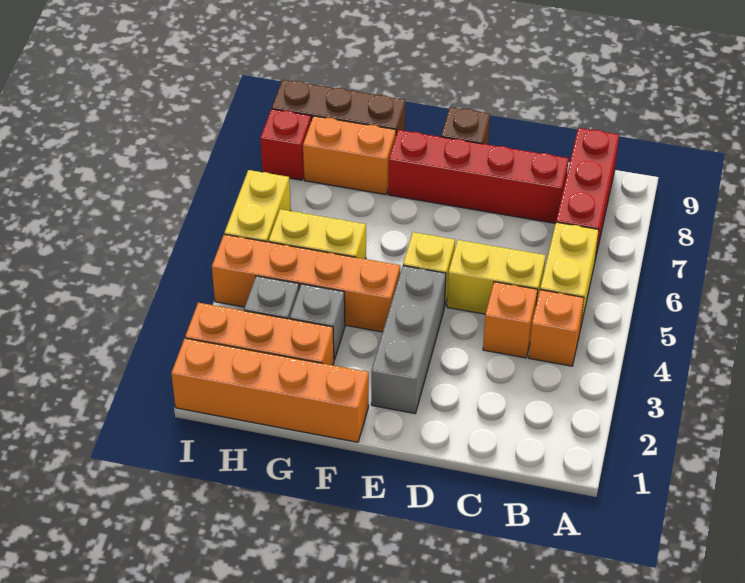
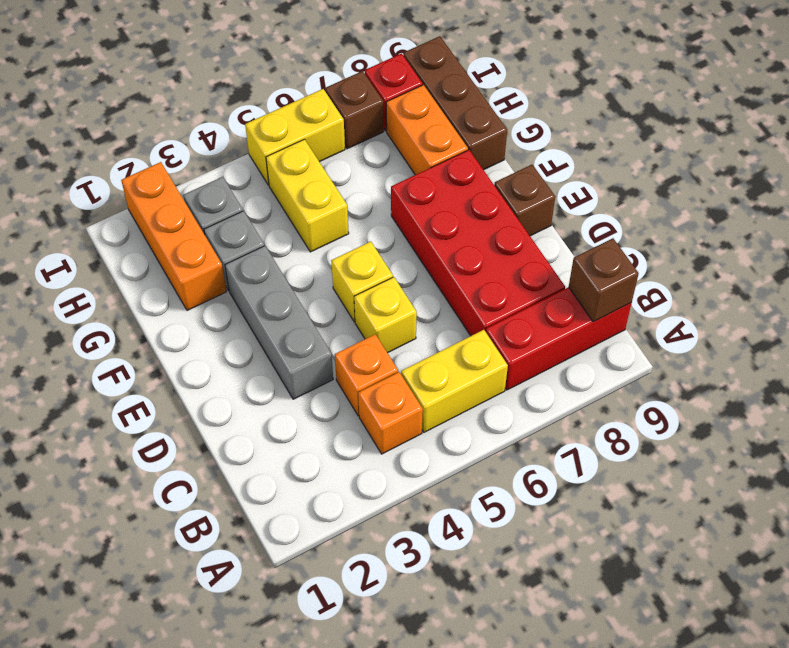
none -> brown 1x1 brick [569,238,639,322]
yellow 1x2 brick [447,240,546,314] -> yellow 1x1 brick [354,277,417,353]
red 1x4 brick [388,130,569,223] -> red 2x4 brick [391,150,565,336]
grey 1x3 brick [371,266,446,413] -> grey 1x3 brick turned to [225,246,333,399]
orange 1x4 brick [171,338,369,442] -> none
orange 1x4 brick [212,234,400,332] -> none
none -> brown 1x1 brick [325,71,384,149]

